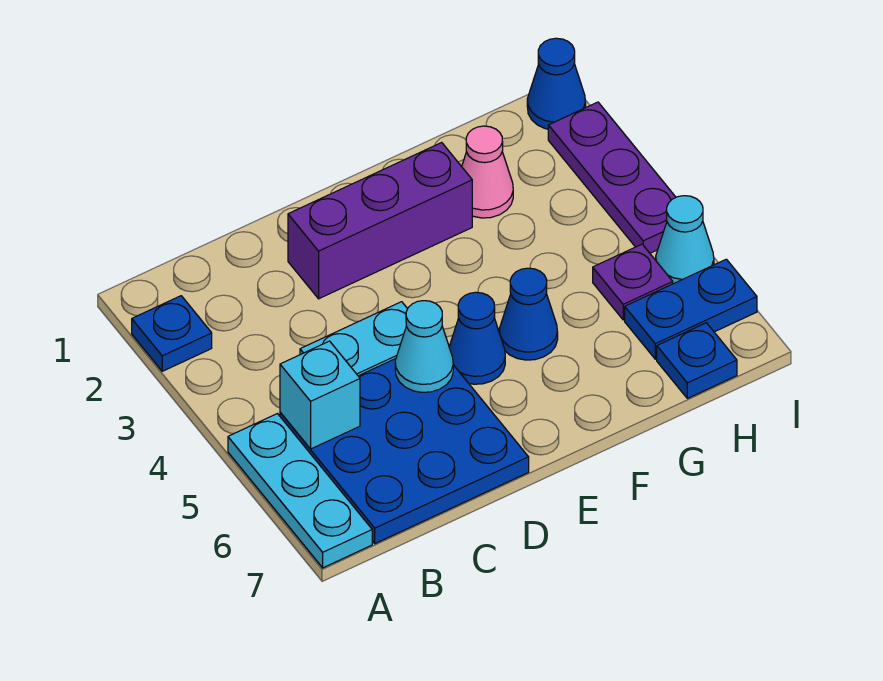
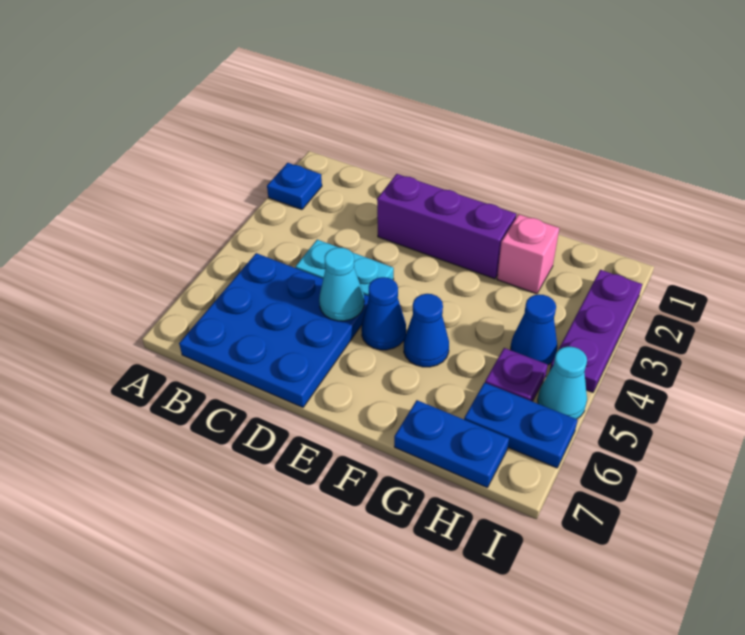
cyan 1x3 plate [228,414,372,568] -> none
cyan 1x1 brick [280,341,360,449] -> none
pink 1x1 cone [462,126,513,218] -> pink 1x1 brick [497,214,559,294]
blue 1x1 plate [657,323,737,398] -> blue 1x2 plate [394,400,509,488]
blue 1x1 cone [527,38,586,129] -> blue 1x1 cone moved to [511,294,558,365]

